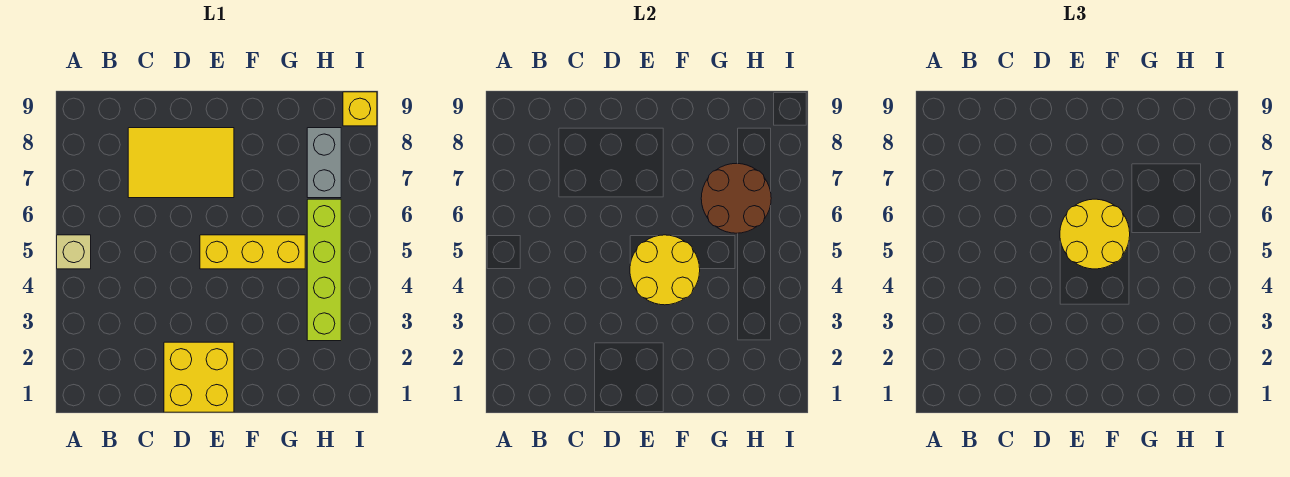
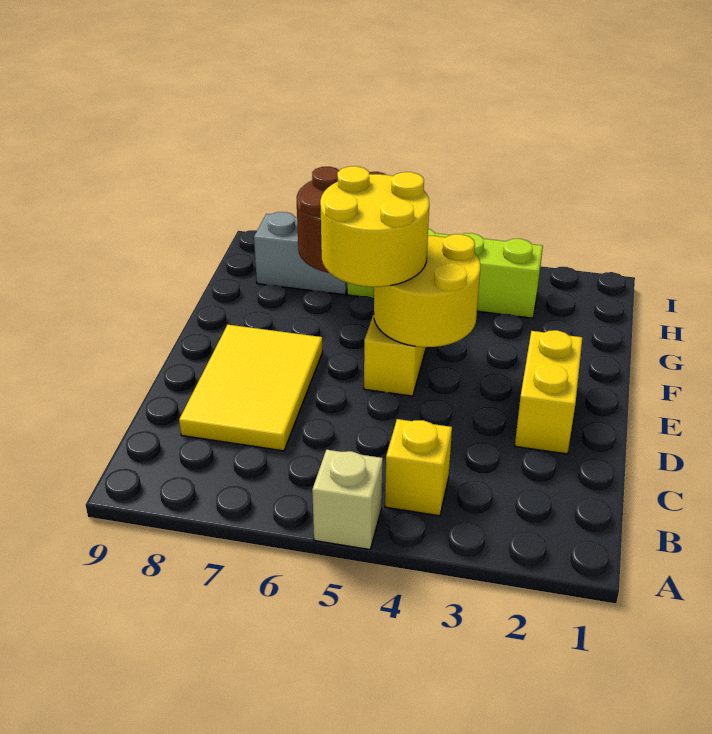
yellow 2x2 brick [164,342,234,412] -> yellow 1x2 brick [515,330,582,454]
yellow 1x1 brick [343,92,377,126] -> yellow 1x1 brick moved to [385,419,452,516]

